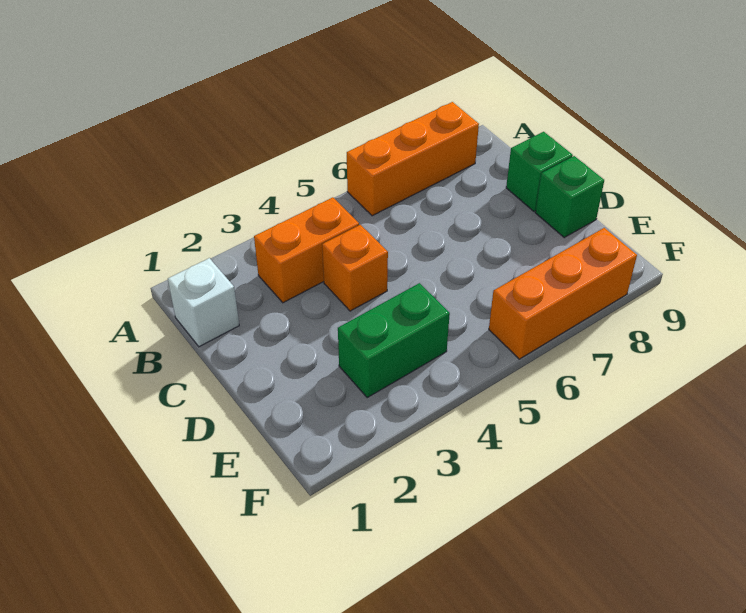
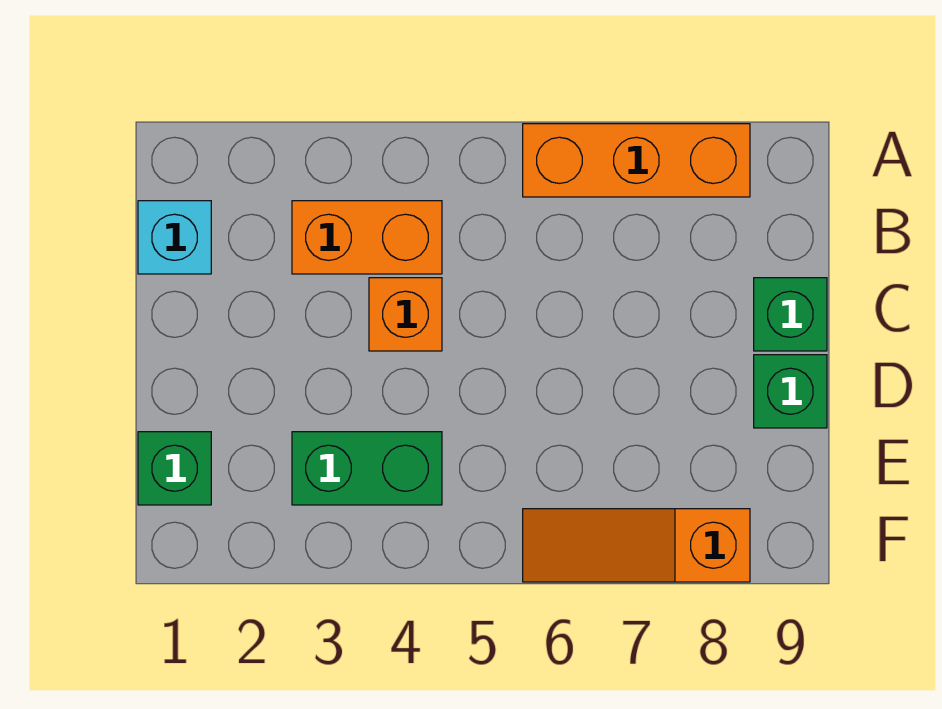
white 1x1 brick [168,258,239,347] -> cyan 1x1 brick [138,201,211,274]
none -> green 1x1 brick [138,432,211,505]
orange 1x3 brick [489,228,637,359] -> orange 1x3 slope [523,509,750,582]

